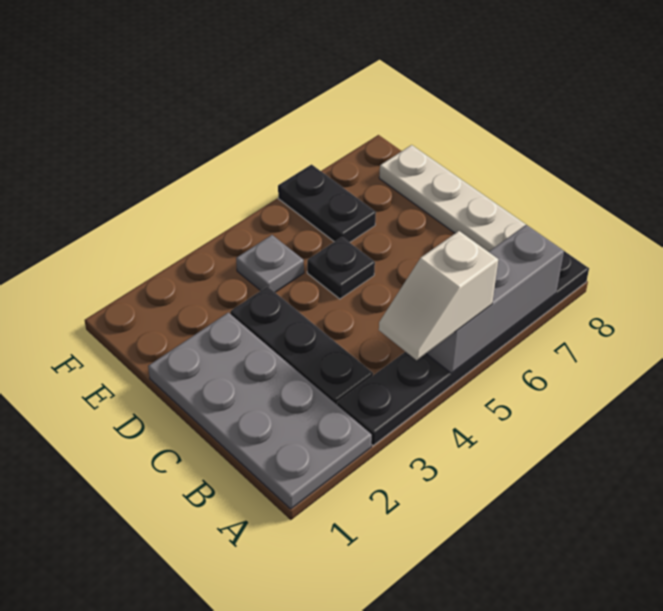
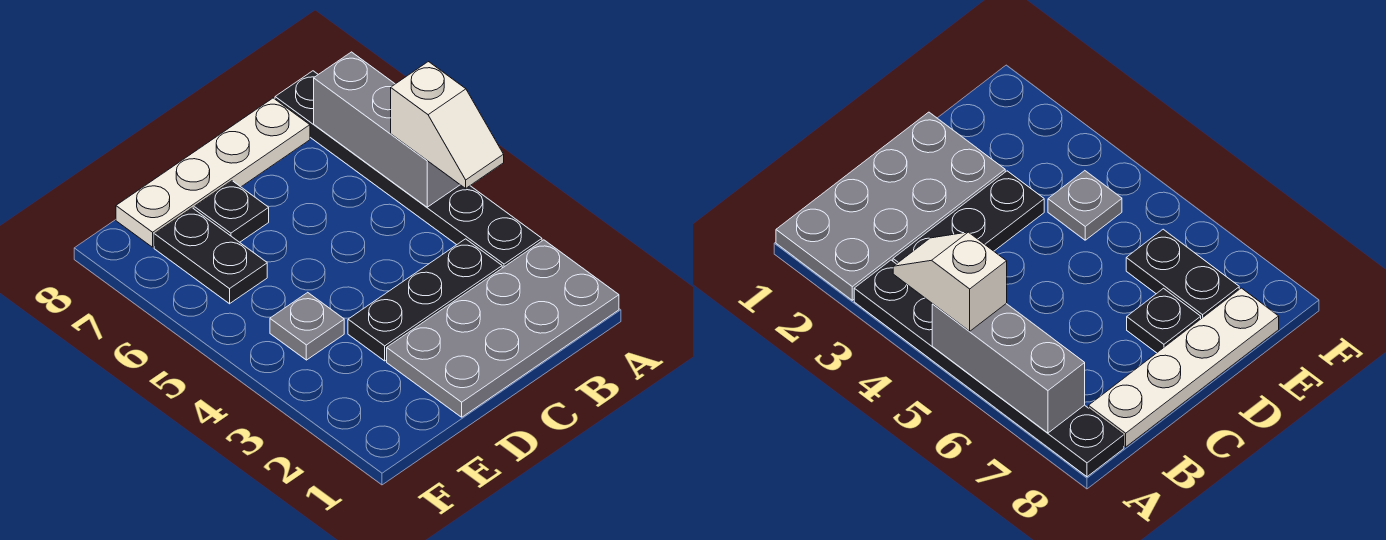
black 1x1 plate [307,237,375,299] -> black 1x1 plate moved to [194,181,269,242]
black 1x2 plate [278,165,376,242] -> black 1x2 plate turned to [154,208,267,304]

